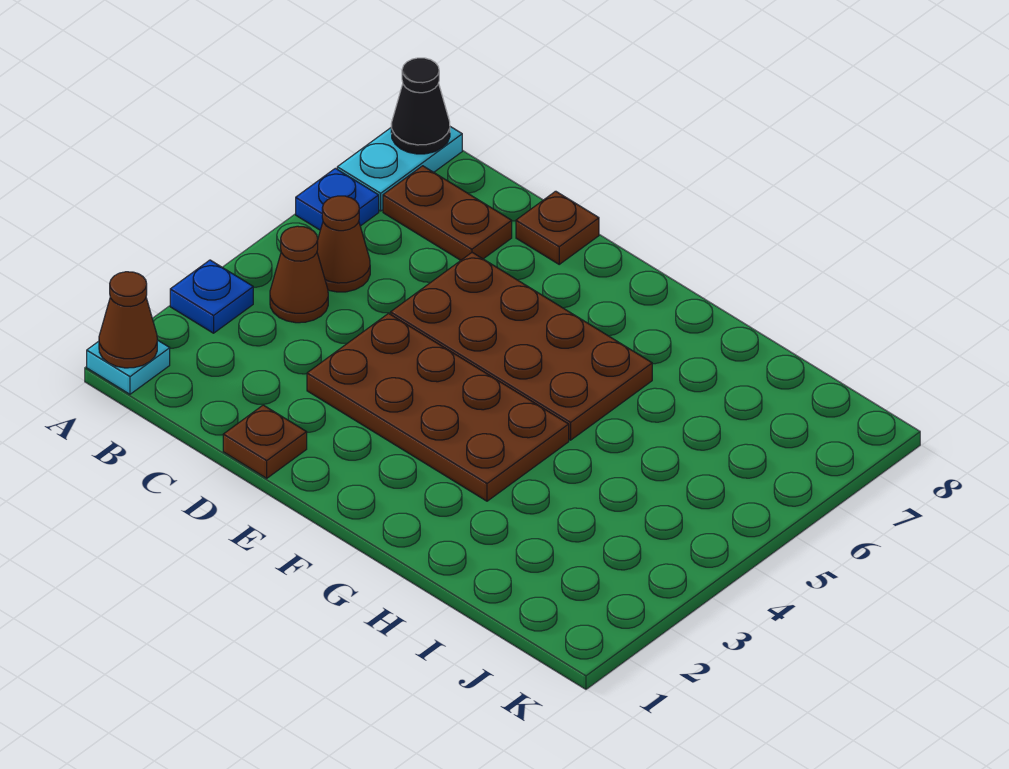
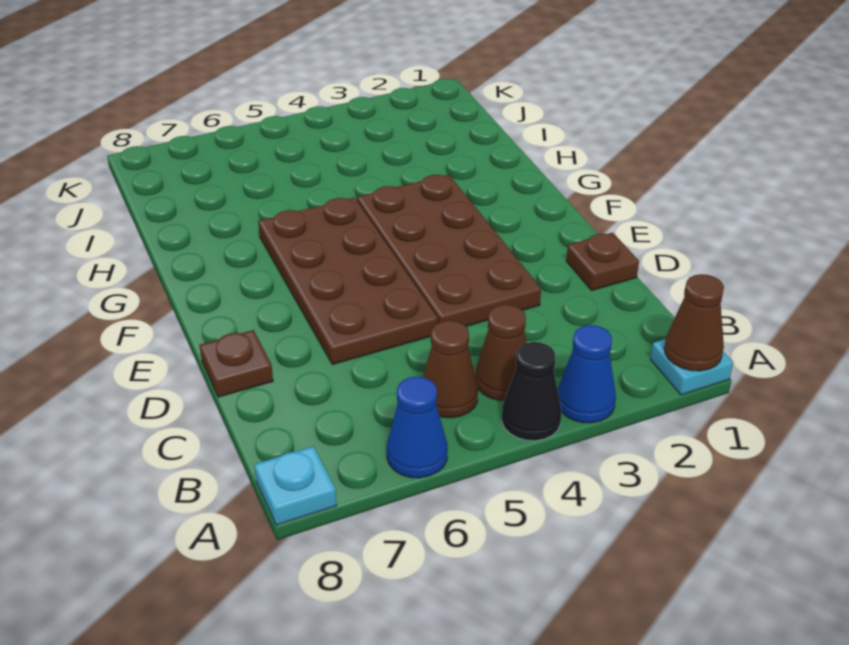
blue 1x1 plate [170,260,253,333] -> blue 1x1 cone [557,325,616,423]
blue 1x1 plate [296,168,379,230] -> blue 1x1 cone [387,377,448,478]
cyan 1x2 plate [337,127,462,211] -> cyan 1x1 plate [254,446,337,525]
black 1x1 cone [391,58,450,154] -> black 1x1 cone moved to [502,342,561,441]
brown 1x2 plate [383,166,512,260] -> none

